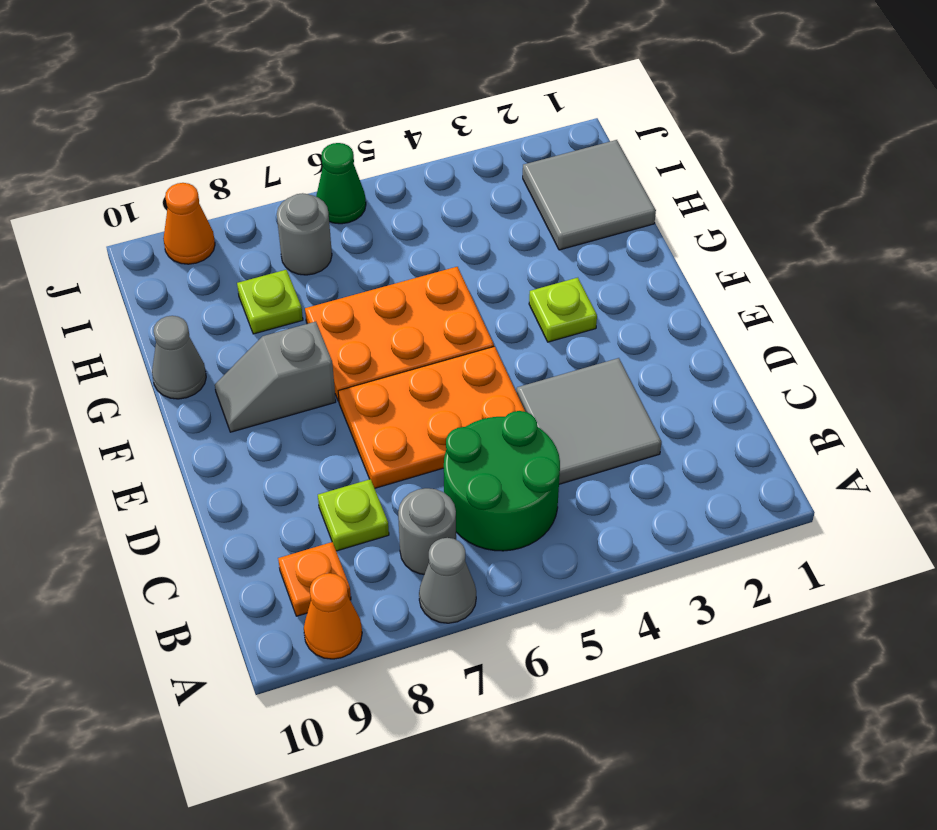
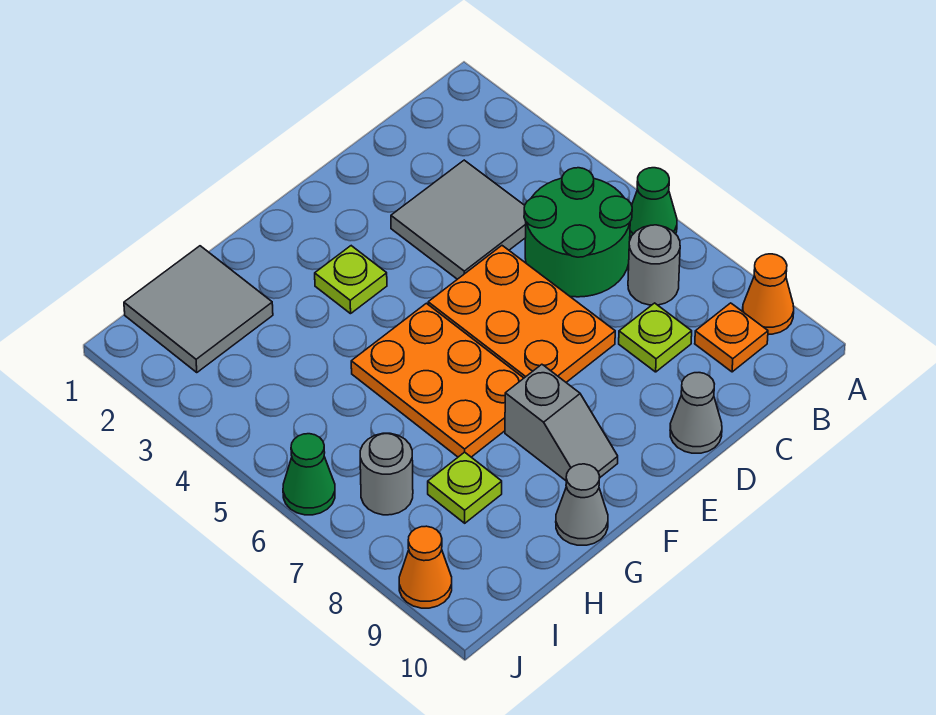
none -> green 1x1 cone [630,168,677,238]
grey 1x1 cone [419,538,476,623] -> grey 1x1 cone moved to [670,373,722,453]

